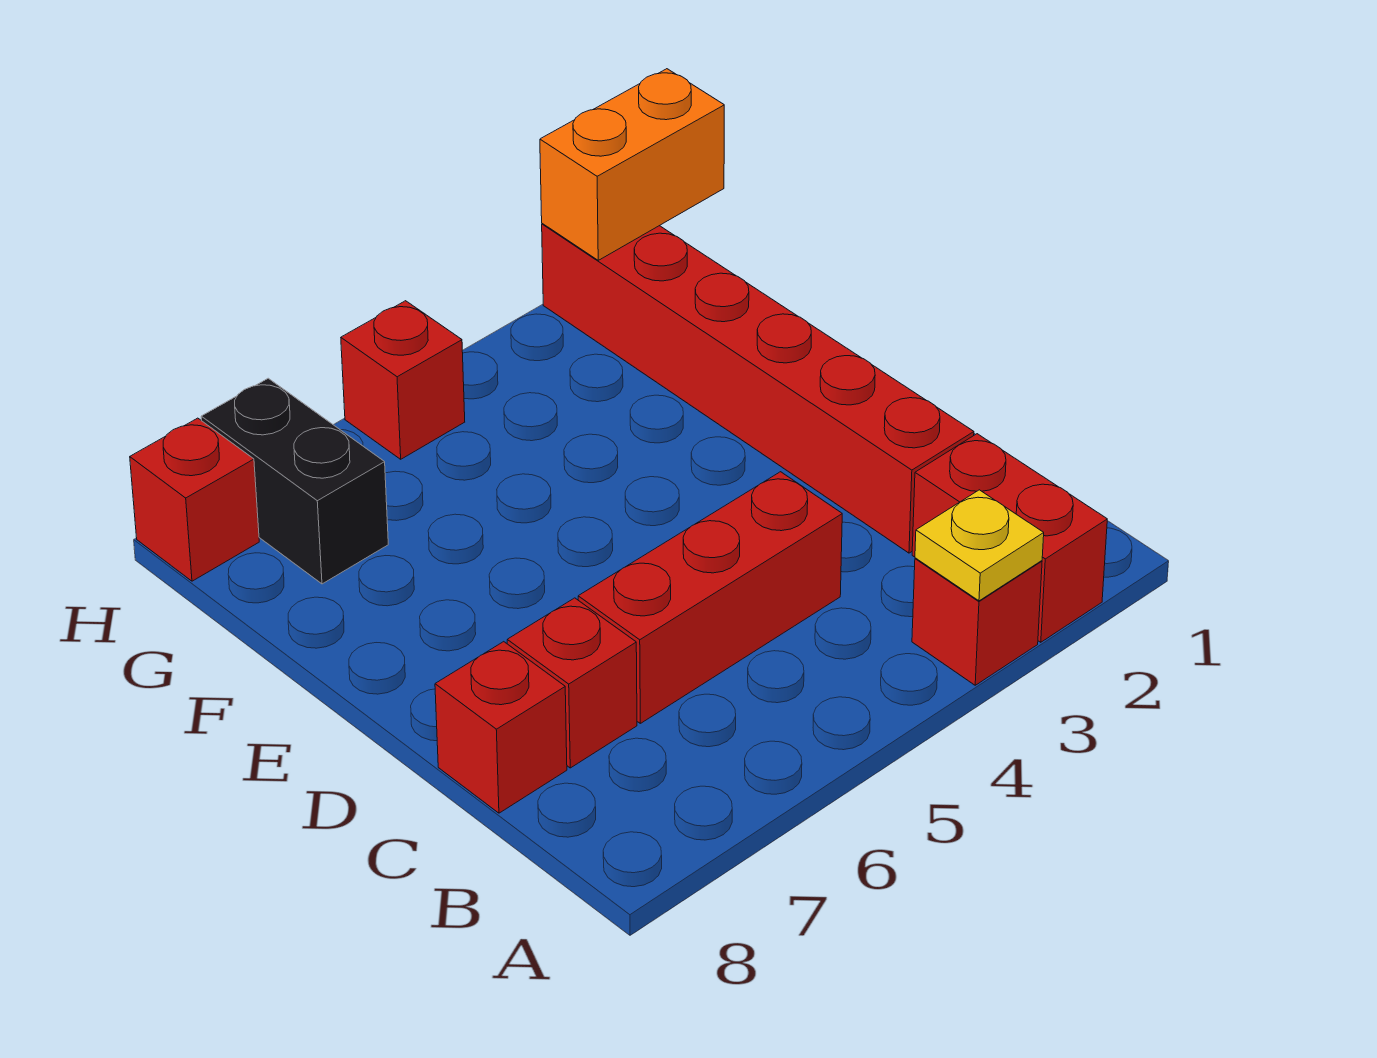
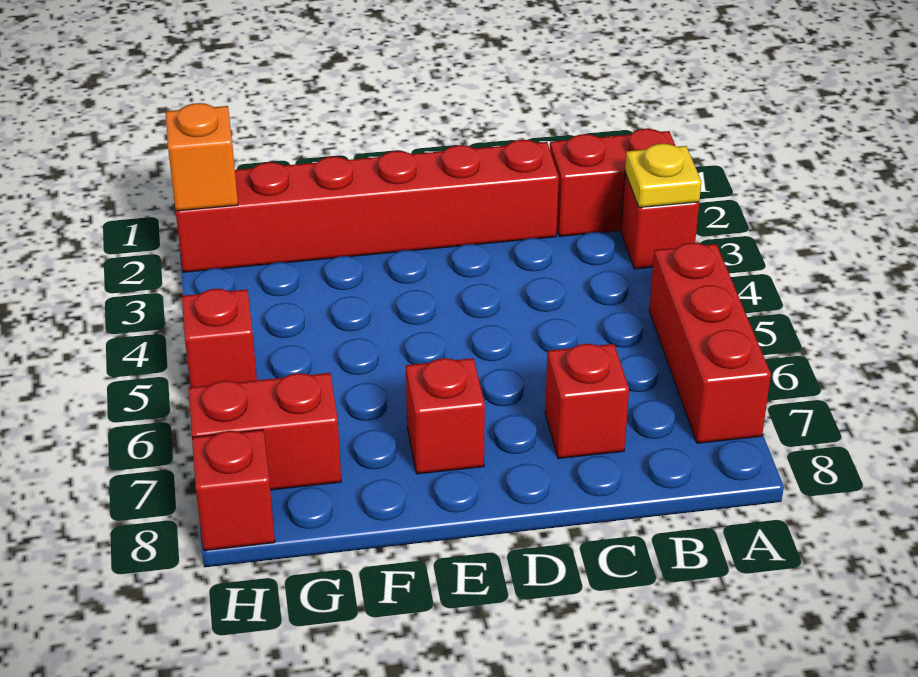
red 1x3 brick [578,472,842,723] -> red 1x3 brick moved to [649,243,771,443]
red 1x1 brick [435,642,567,813] -> red 1x1 brick moved to [406,358,485,474]
black 1x2 brick [201,378,388,584] -> red 1x2 brick [188,373,341,490]
orange 1x2 brick [540,69,724,260] -> orange 1x1 brick [165,103,238,211]

